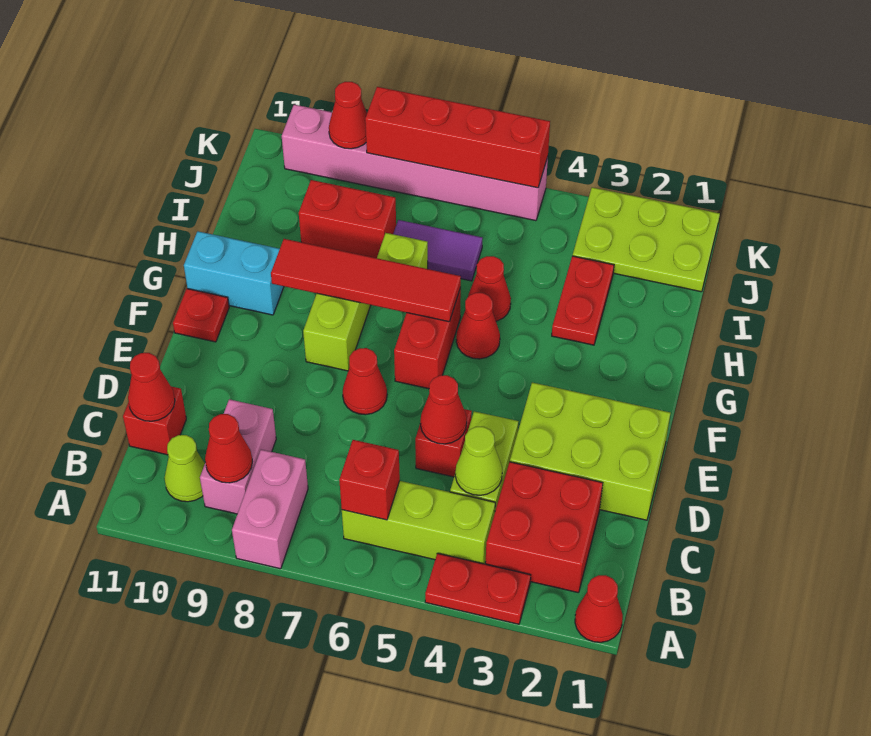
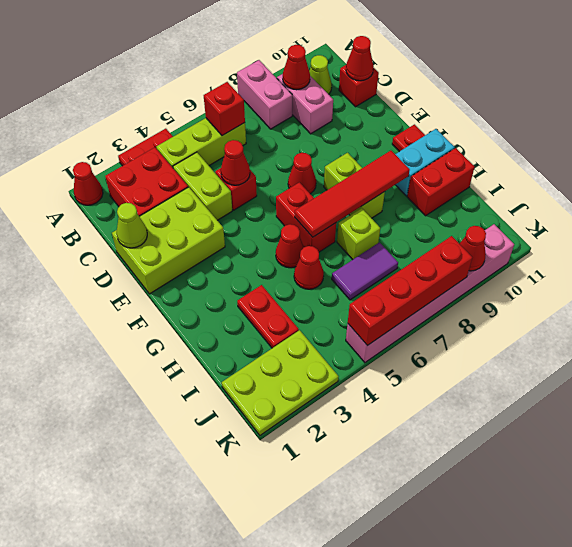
lime 1x1 cone [455,427,502,495] -> lime 1x1 cone moved to [117,203,147,248]
red 1x2 brick [299,180,396,258] -> red 1x2 brick moved to [407,148,475,216]

